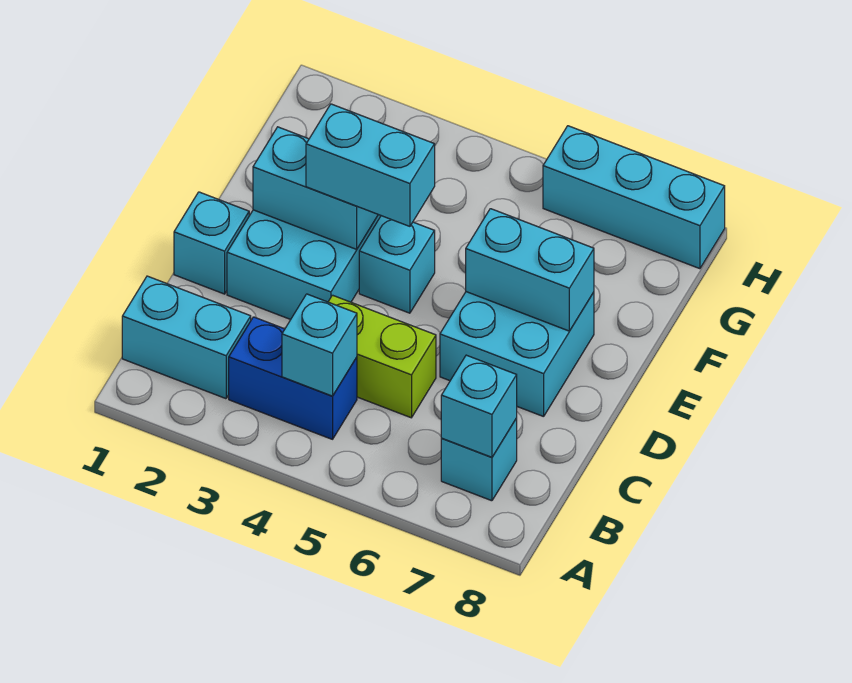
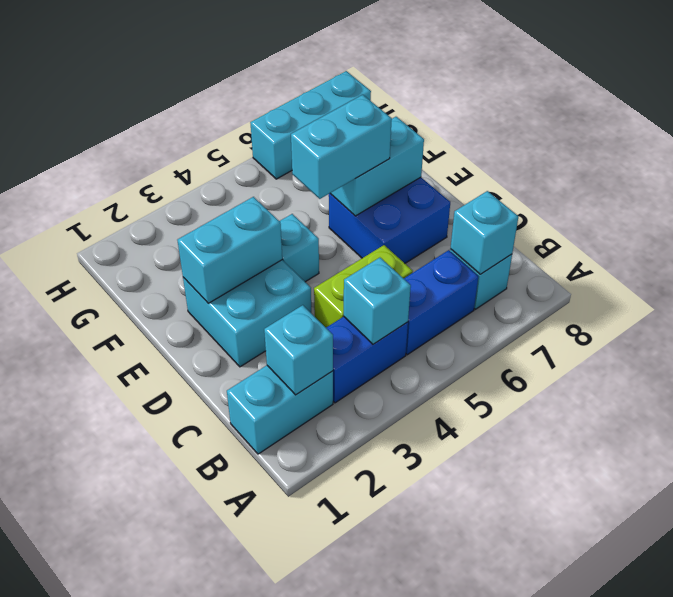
none -> blue 1x2 brick [404,250,479,355]
cyan 1x1 brick [174,192,249,294] -> cyan 1x1 brick moved to [264,305,333,395]
cyan 2x2 brick [440,292,594,417] -> blue 2x2 brick [329,177,450,263]
cyan 1x2 brick [306,104,435,226] -> cyan 1x2 brick moved to [291,95,392,199]

